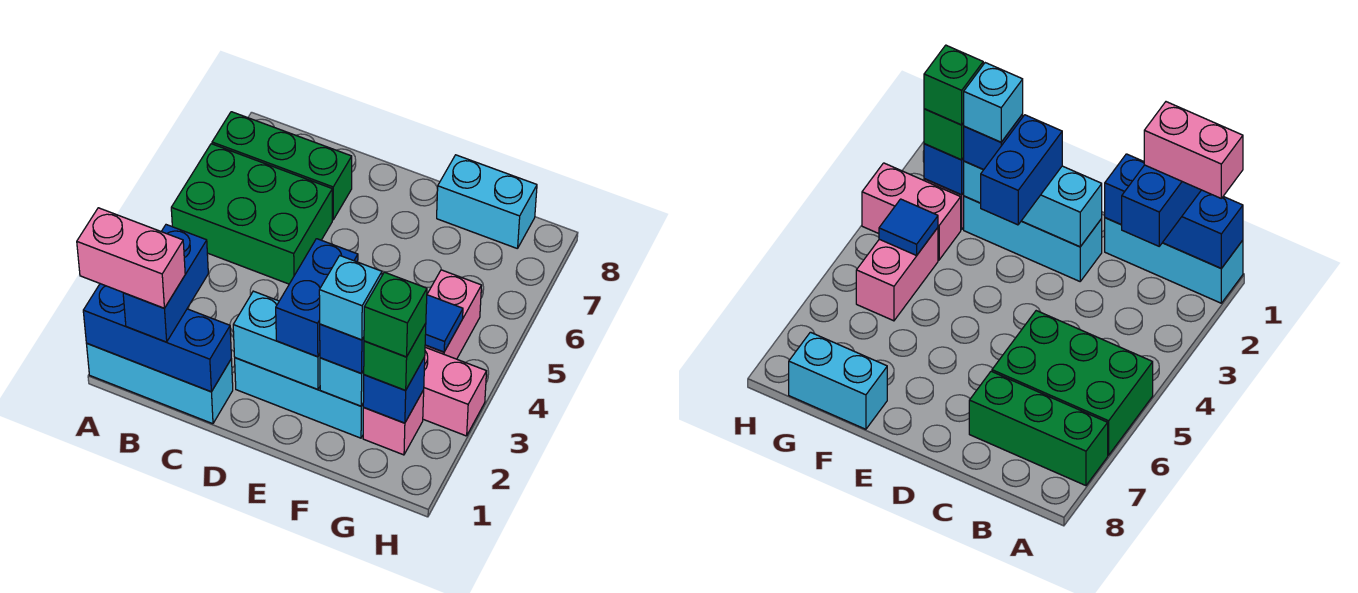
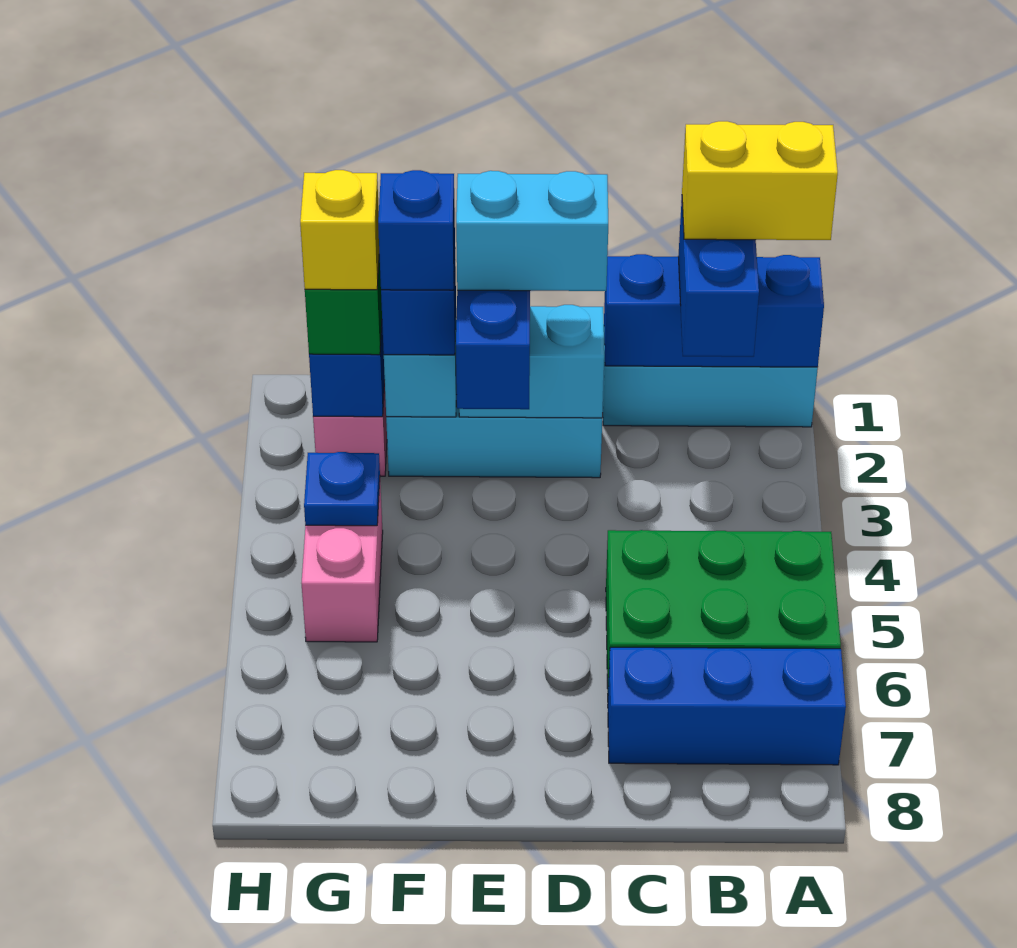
pink 1x2 brick [77,208,185,308] -> yellow 1x2 brick [682,121,838,240]
green 1x3 brick [212,112,352,220] -> blue 1x3 brick [608,647,846,765]
cyan 1x1 brick [319,256,382,340] -> blue 1x1 brick [378,170,455,290]
cyan 1x2 brick [437,155,537,249] -> cyan 1x2 brick moved to [456,171,608,291]
green 1x1 brick [364,272,427,357] -> yellow 1x1 brick [300,170,379,290]
pink 1x2 brick [423,347,487,436] -> none
blue 1x1 tile [425,295,463,352] -> blue 1x1 plate [304,452,380,526]

